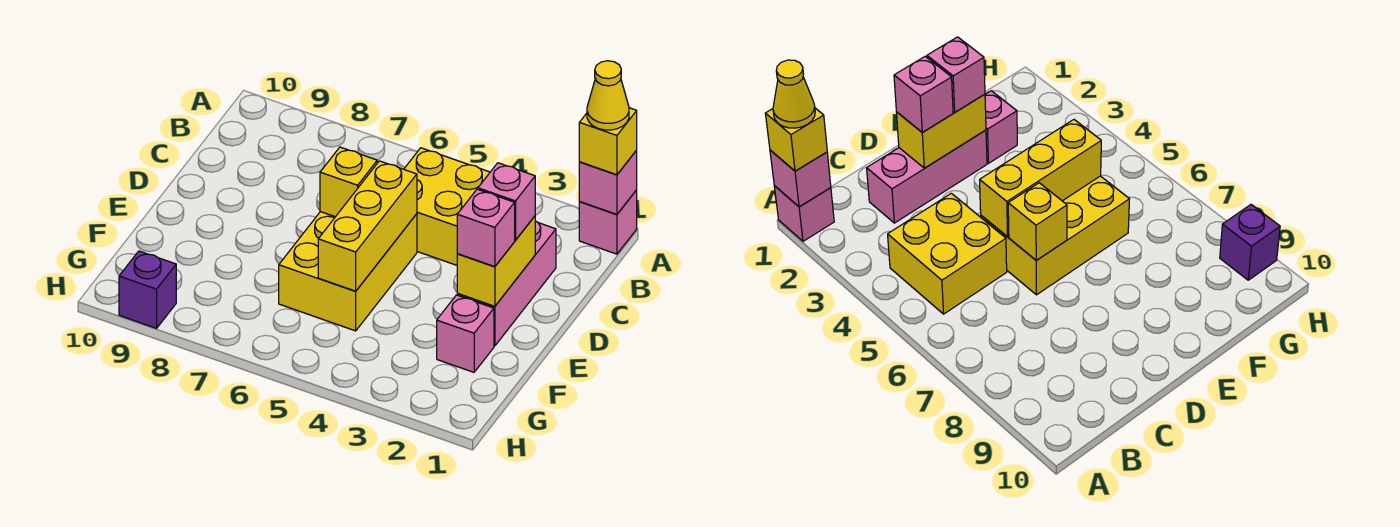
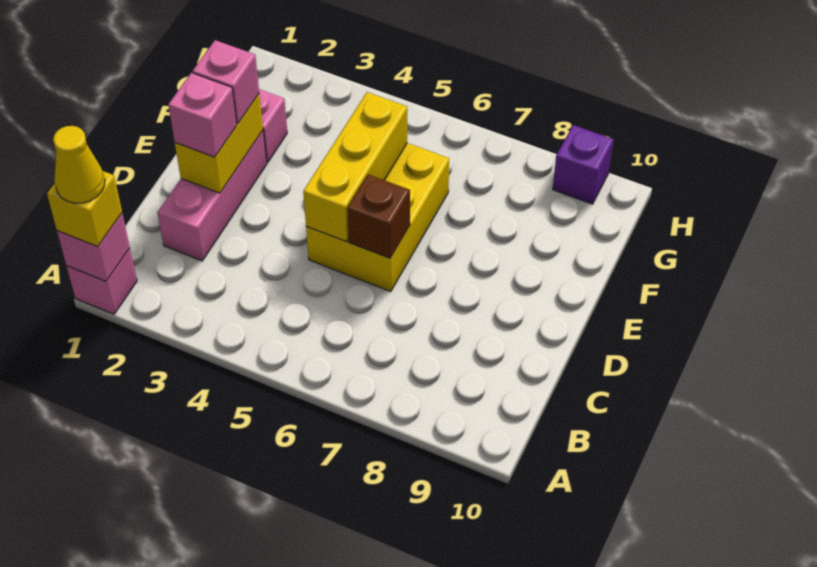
yellow 2x2 brick [404,148,490,265] -> none
yellow 1x1 brick [320,147,377,217] -> brown 1x1 brick [347,174,410,258]

